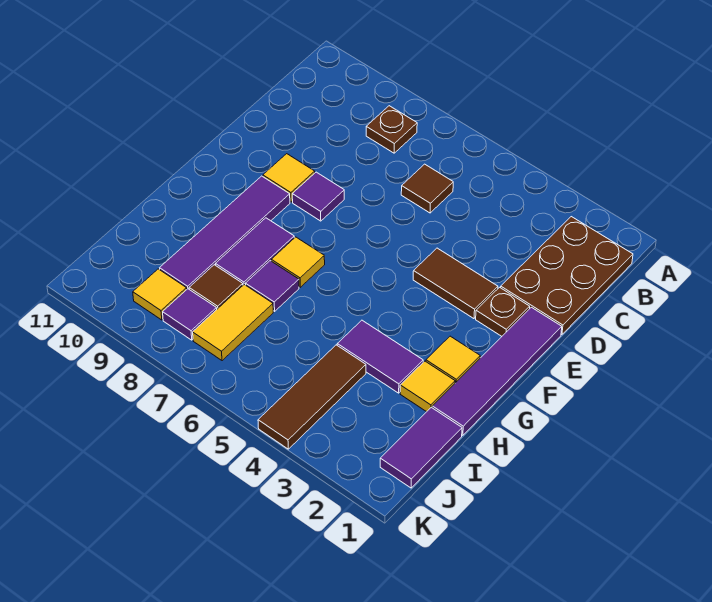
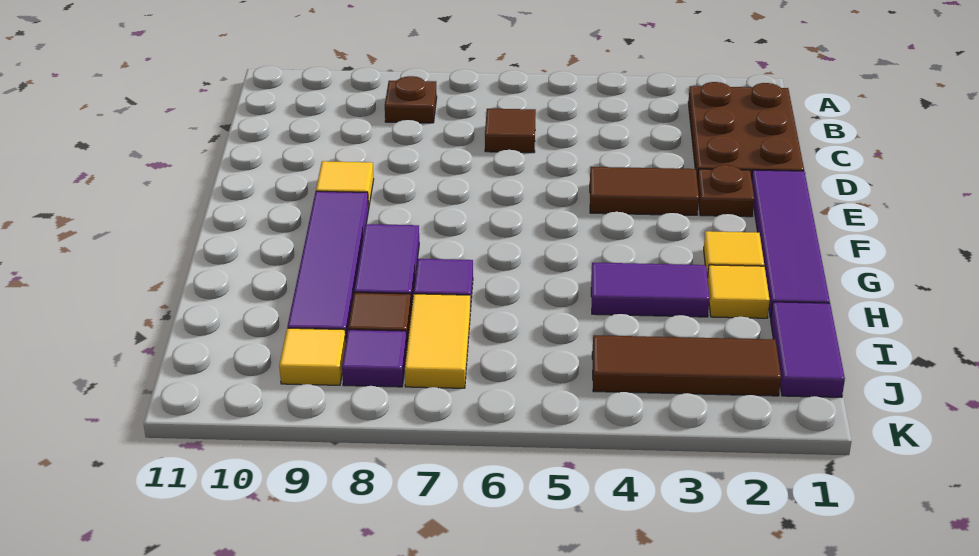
purple 1x1 tile [292,172,344,221] -> none
yellow 1x1 tile [271,237,325,287] -> none
brown 1x3 tile [258,345,366,449] -> brown 1x3 tile turned to [592,335,781,396]

